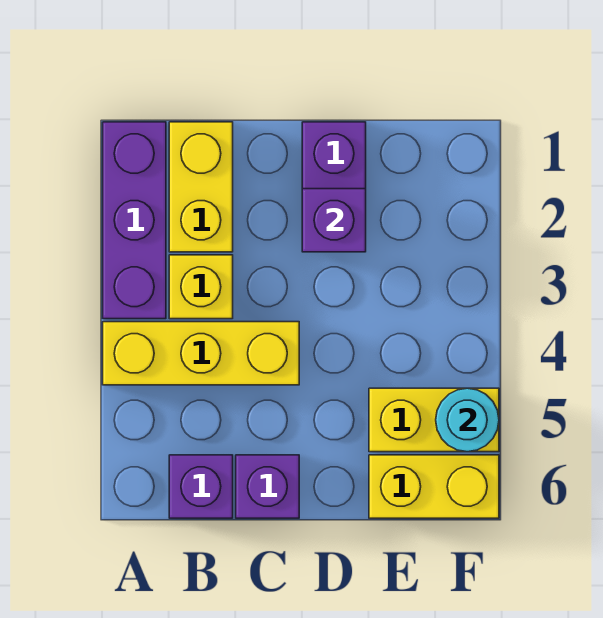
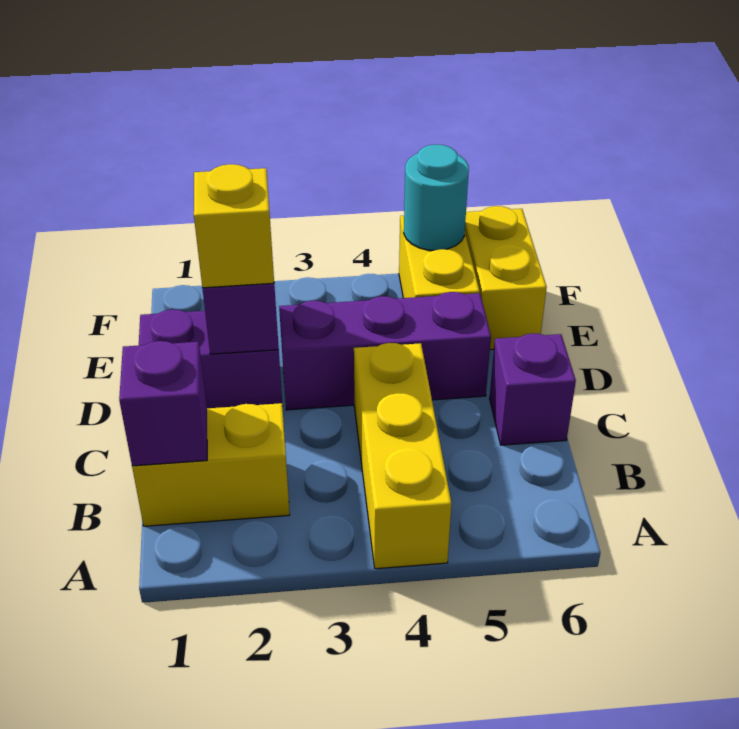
purple 1x3 brick [103,122,166,319] -> purple 1x3 brick moved to [279,292,491,410]
yellow 1x1 brick [169,255,233,319] -> yellow 1x1 brick moved to [194,164,274,288]
purple 1x1 brick [169,455,233,518] -> purple 1x1 brick moved to [119,341,207,466]

